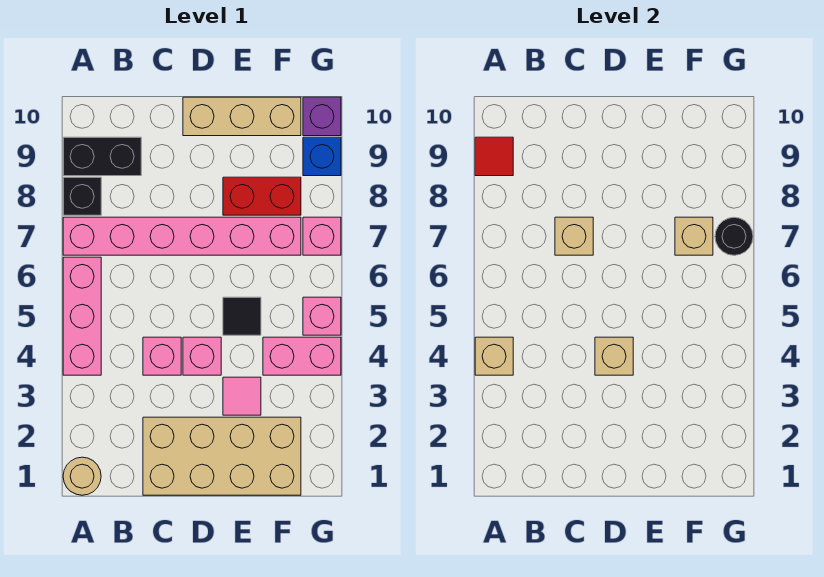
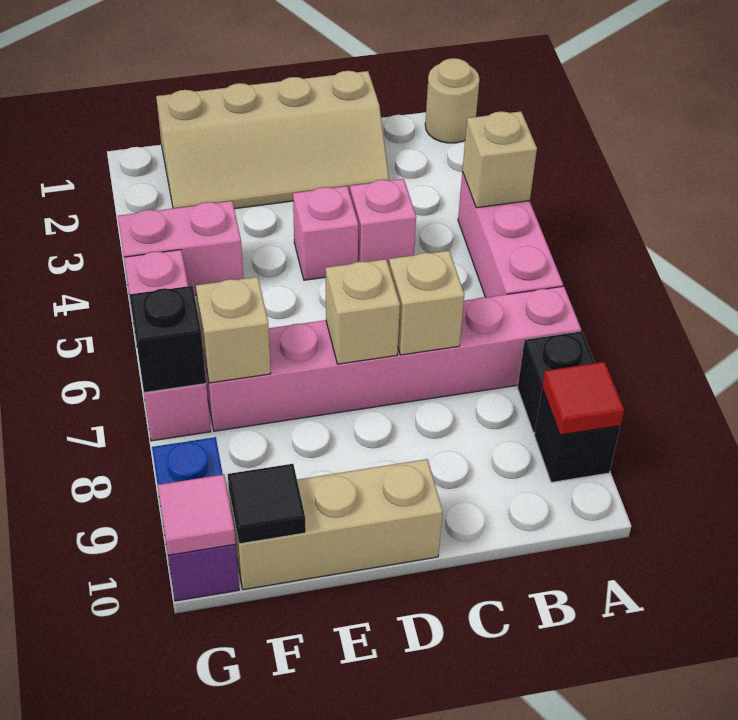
black 1x2 brick [63,137,141,176] -> black 1x1 brick [534,388,620,482]
tan 2x4 brick [143,417,301,495] -> tan 2x4 slope [156,71,389,209]
tan 1x1 brick [595,337,633,375] -> tan 1x1 brick moved to [326,259,400,364]
pink 1x1 tile [223,377,261,415] -> pink 1x1 tile moved to [158,474,235,555]
black 1x1 tile [223,297,261,335] -> black 1x1 tile moved to [228,464,306,544]
red 1x2 brick [223,177,301,215] -> none
black 1x1 round brick [715,217,753,255] -> black 1x1 brick [129,286,206,393]

